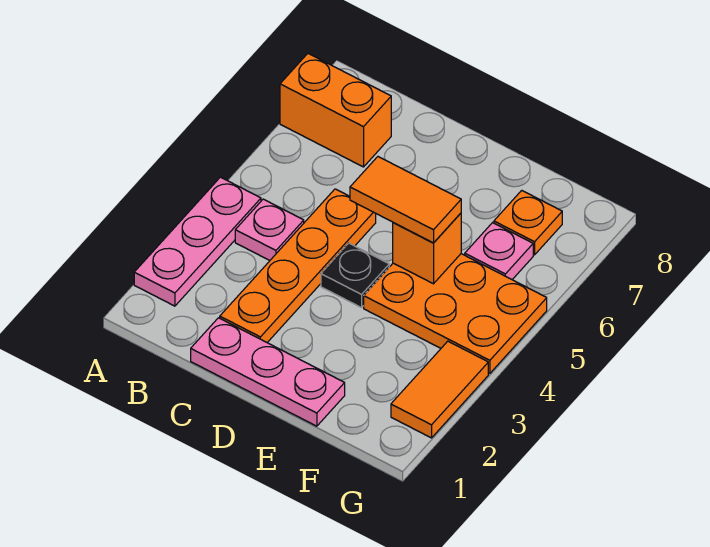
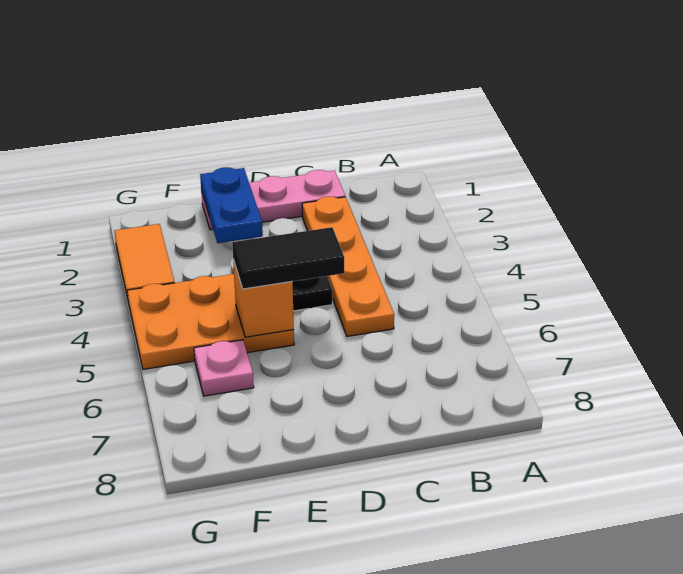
pink 1x3 plate [134,177,261,306] -> none
orange 1x2 brick [280,54,391,167] -> none
pink 1x1 plate [235,199,304,260] -> none
orange 1x2 tile [350,157,461,243] -> black 1x2 tile [232,227,344,289]
none -> blue 1x2 plate [200,167,263,243]
orange 1x1 plate [494,190,562,255] -> none

